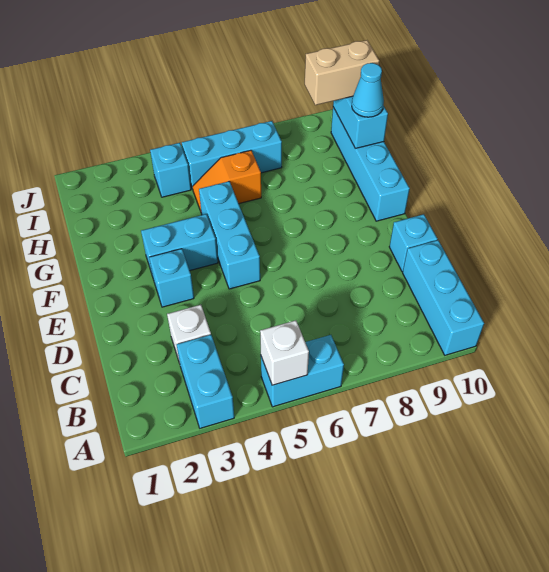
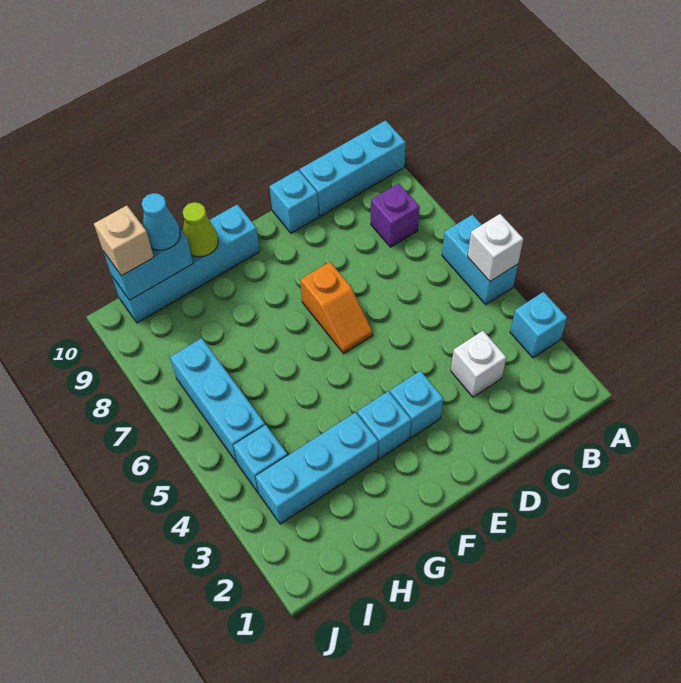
cyan 1x2 brick [176,335,234,428] -> cyan 1x1 brick [510,292,567,358]
none -> purple 1x1 brick [371,184,420,247]
cyan 1x3 brick [199,181,260,289] -> cyan 1x3 brick moved to [256,412,378,524]
cyan 1x2 brick [141,214,218,277] -> cyan 1x1 brick [357,391,411,459]
none -> lime 1x1 cone [183,202,218,257]
orange 1x2 slope [192,150,261,211] -> orange 1x2 slope moved to [300,262,373,354]
tan 1x2 brick [305,40,379,105] -> tan 1x1 brick [94,206,154,276]

